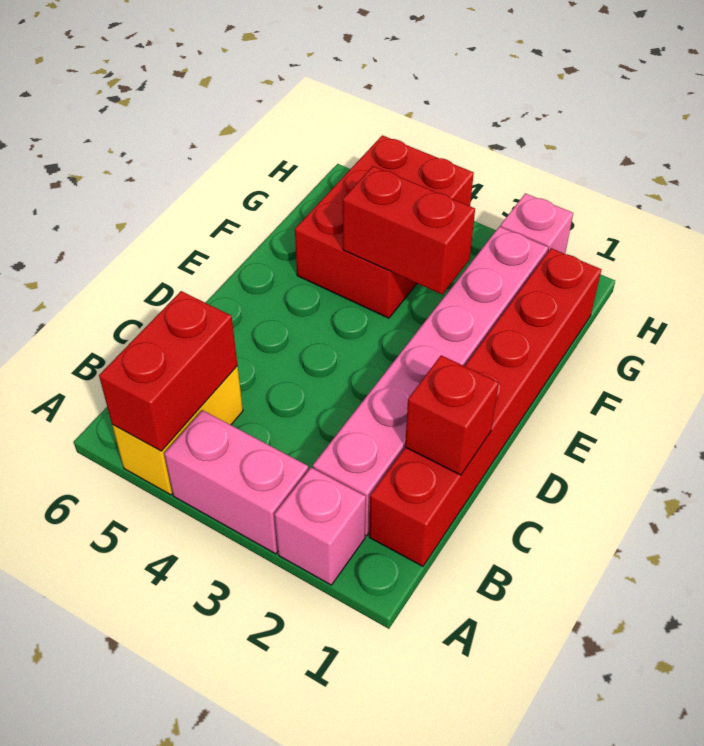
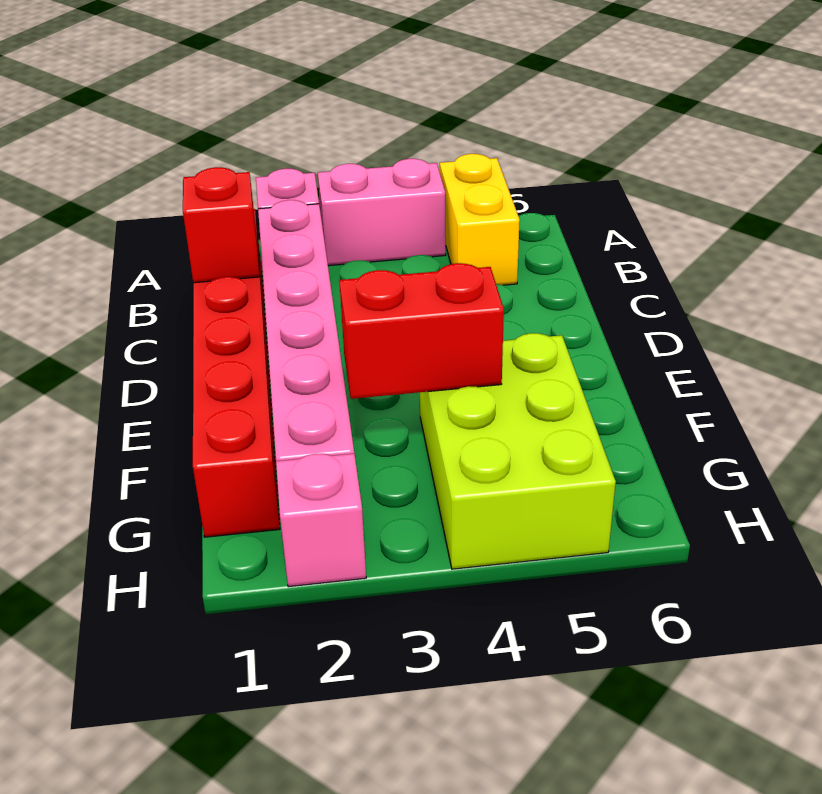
red 1x2 brick [99,291,237,451] -> none
red 2x3 brick [295,135,474,318] -> lime 2x3 brick [420,333,616,569]

